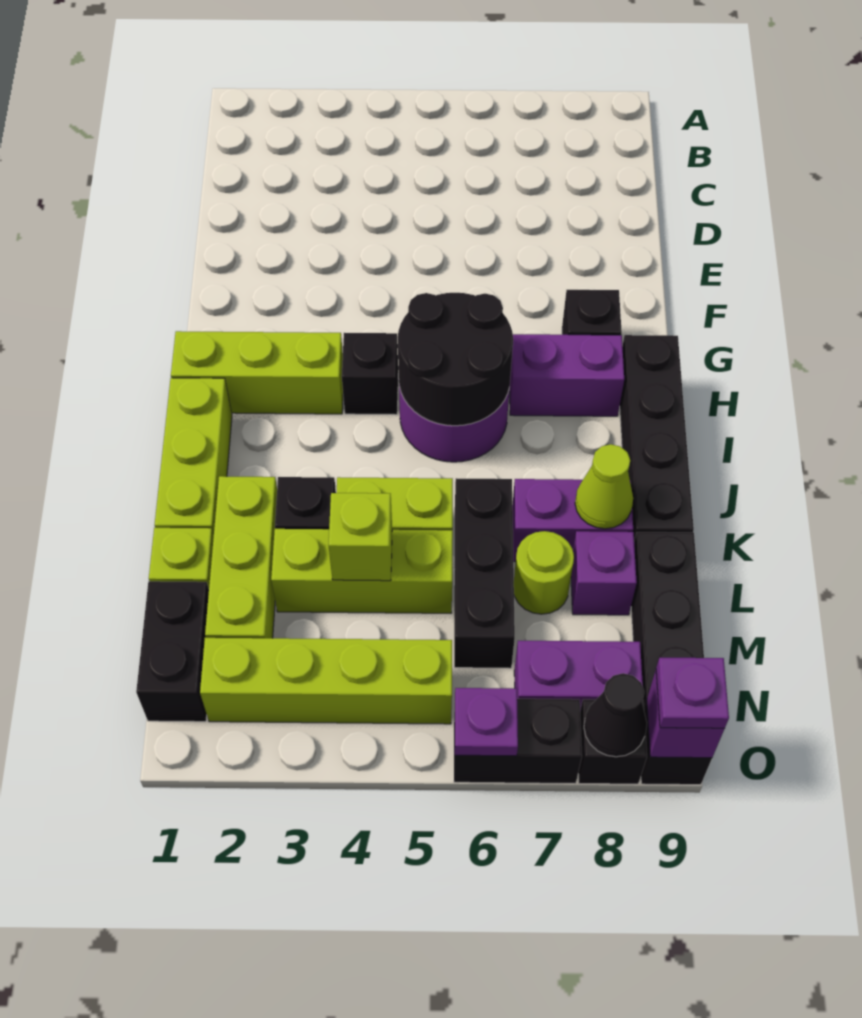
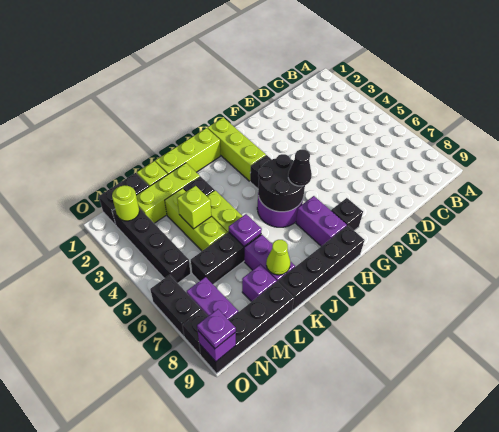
lime 1x1 round brick [514,531,574,614] -> lime 1x1 round brick moved to [112,185,139,221]
lime 1x4 brick [200,638,452,724] -> black 1x4 brick [112,208,191,283]
purple 1x1 plate [455,688,518,756] -> purple 1x1 plate moved to [229,214,262,246]
black 1x1 cone [584,673,647,757] -> black 1x1 cone moved to [288,150,312,186]

